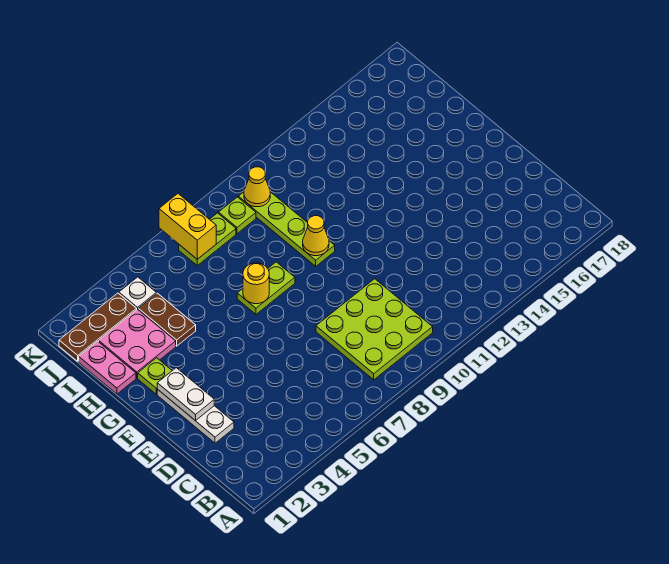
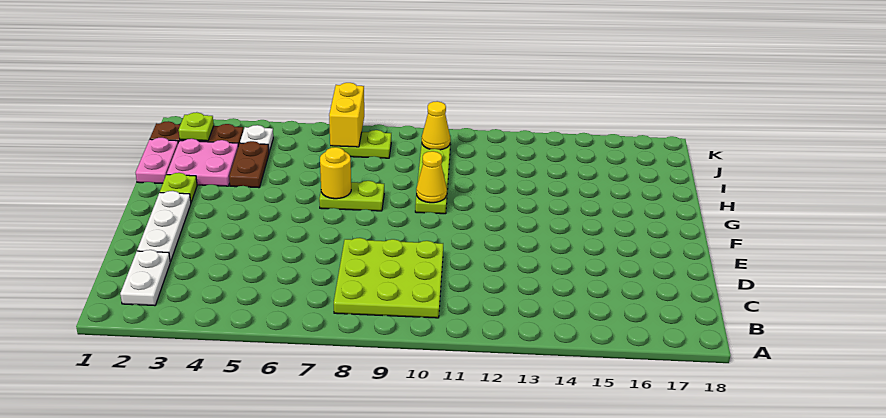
white 1x2 plate [157,368,214,421] -> white 1x2 plate moved to [120,250,170,306]
lime 1x1 plate [218,197,256,234] -> lime 1x1 plate moved to [179,112,214,141]

